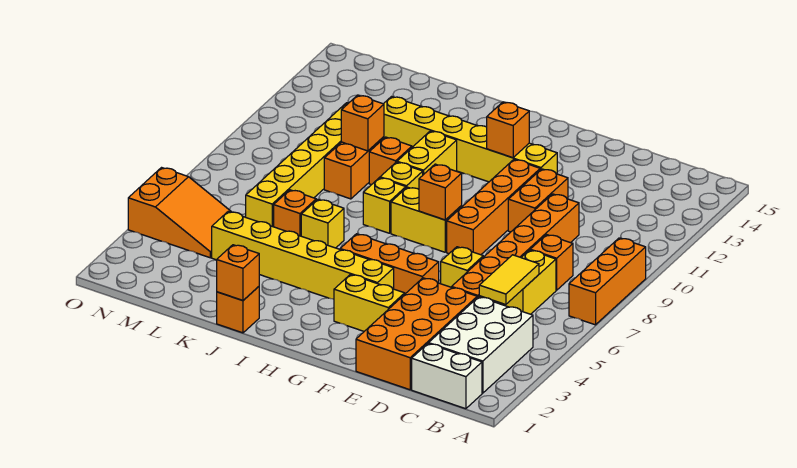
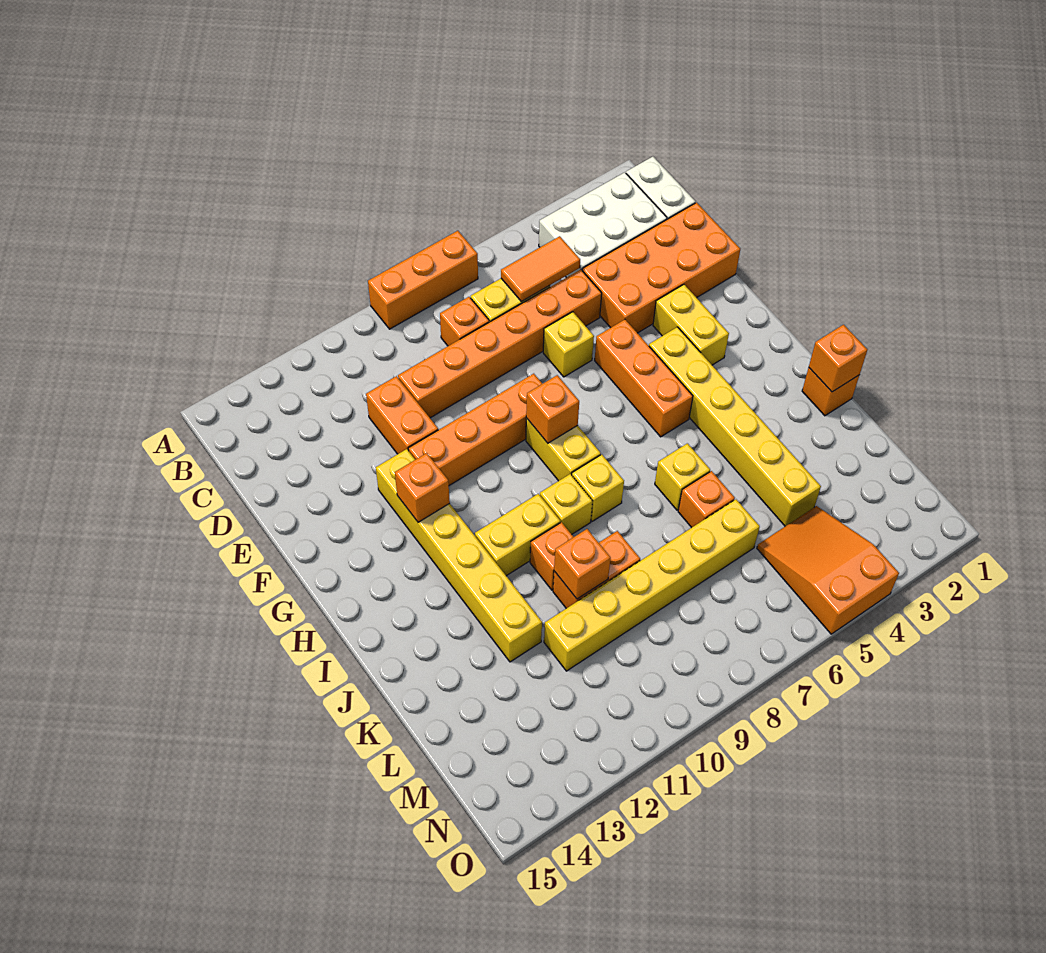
yellow 1x2 tile [479,255,539,305] -> orange 1x2 tile [501,236,580,302]
orange 1x2 brick [508,169,568,232] -> orange 1x2 brick turned to [366,376,438,454]

